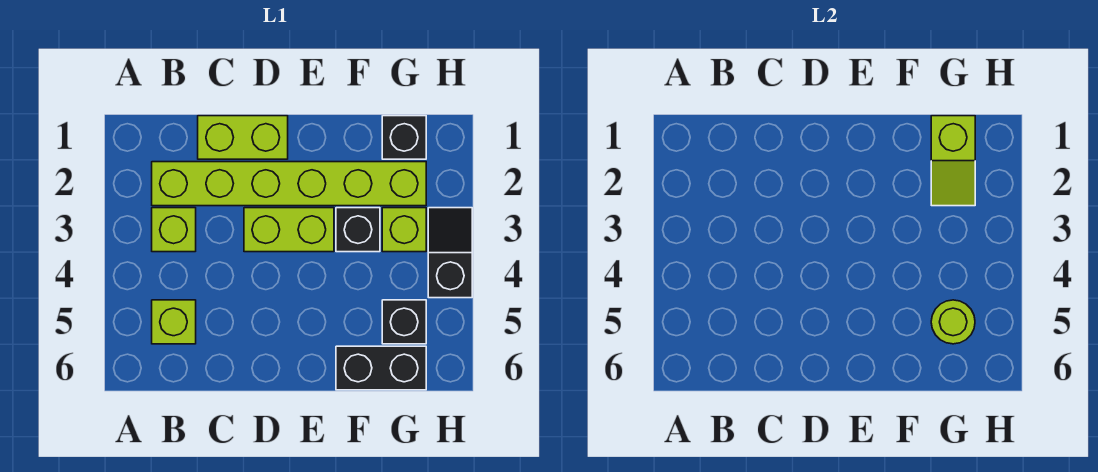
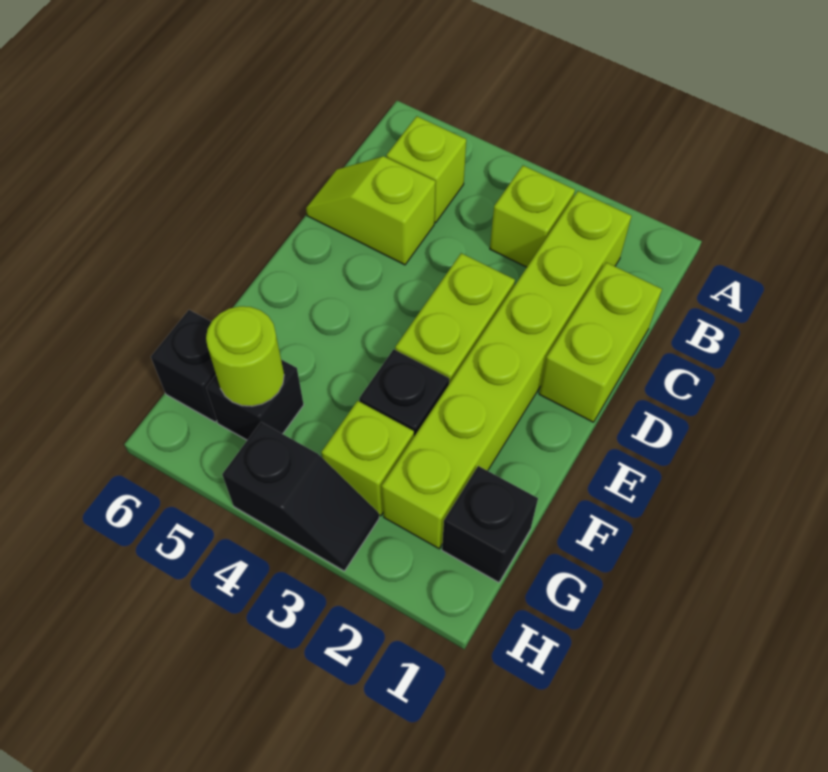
black 1x2 brick [336,346,426,390] -> black 1x1 brick [151,310,217,422]
lime 1x2 slope [931,116,975,206] -> lime 1x2 slope moved to [306,156,435,265]

